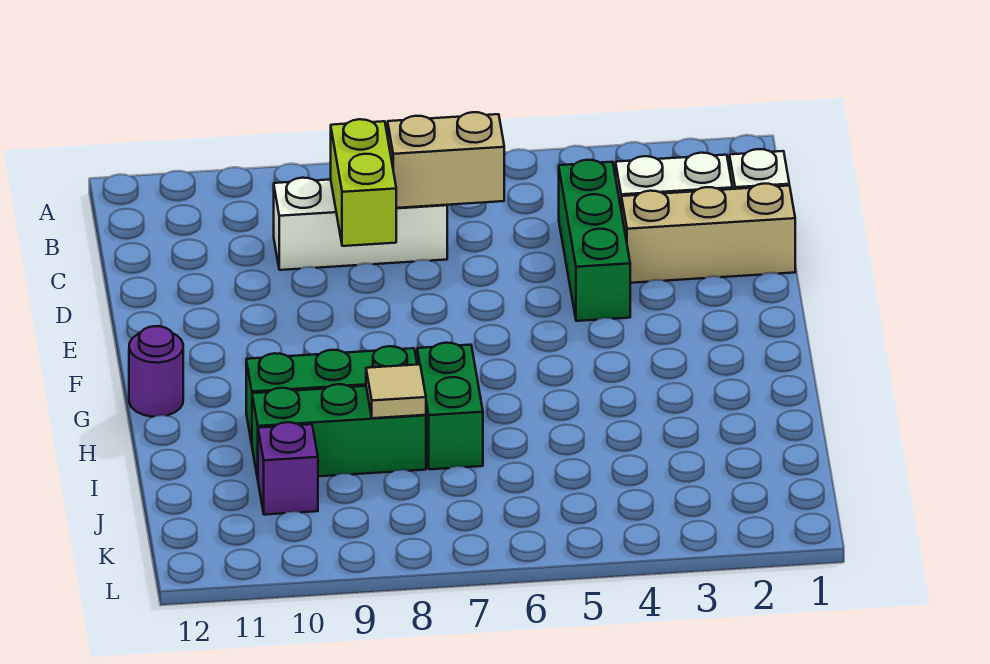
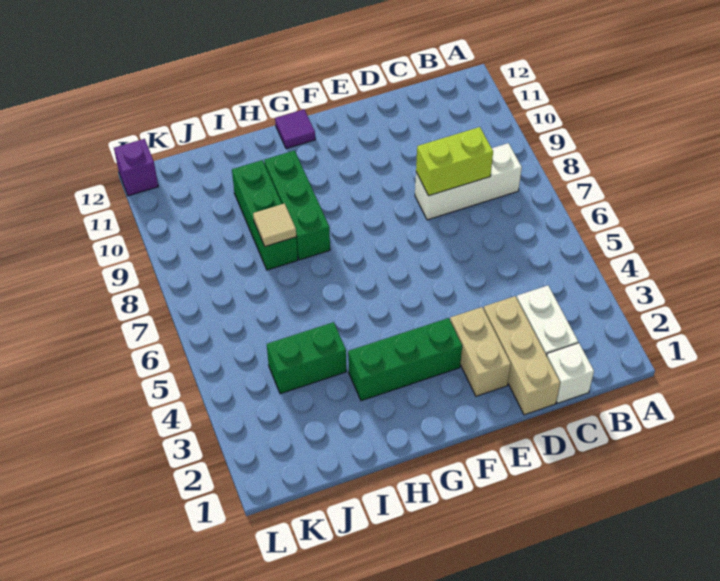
green 1x3 brick [559,160,630,321] -> green 1x3 brick moved to [348,318,462,401]
tan 1x2 brick [388,112,504,208] -> tan 1x2 brick moved to [450,307,511,396]
white 1x3 brick [274,178,447,270] -> white 1x3 brick turned to [415,143,522,220]
purple 1x1 round brick [129,326,183,417] -> purple 1x1 tile [275,109,315,149]
green 1x2 brick [417,343,483,469] -> green 1x2 brick moved to [267,322,346,394]
purple 1x1 brick [258,422,318,515] -> purple 1x1 brick moved to [114,139,158,196]

